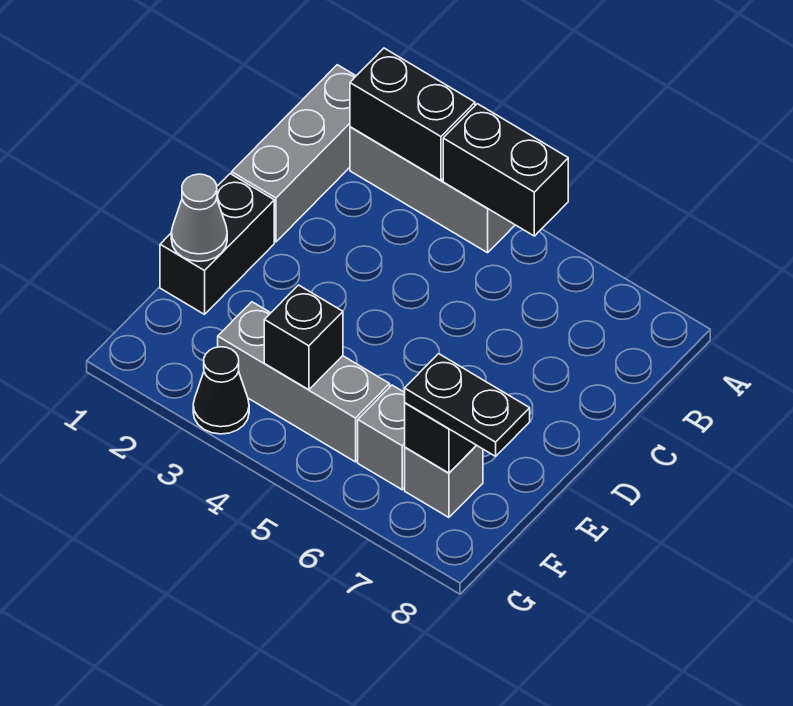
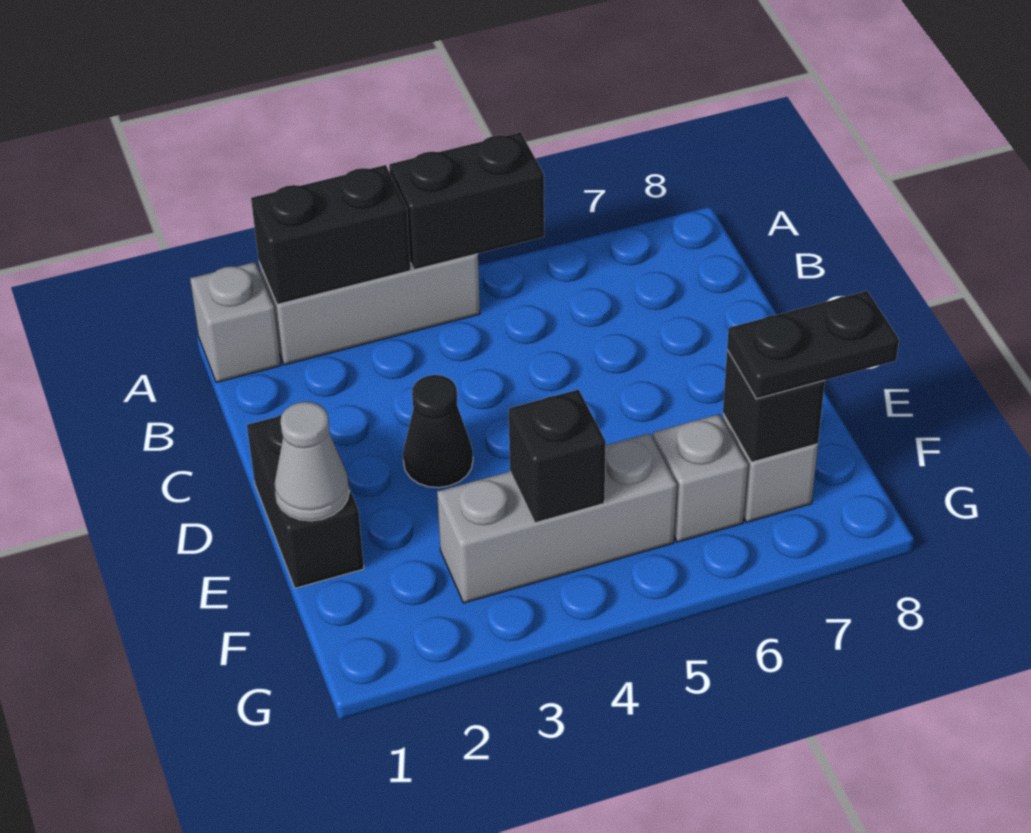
grey 1x3 brick [232,65,356,242] -> grey 1x1 brick [190,262,281,382]
black 1x1 cone [193,347,249,434] -> black 1x1 cone moved to [403,375,473,488]

